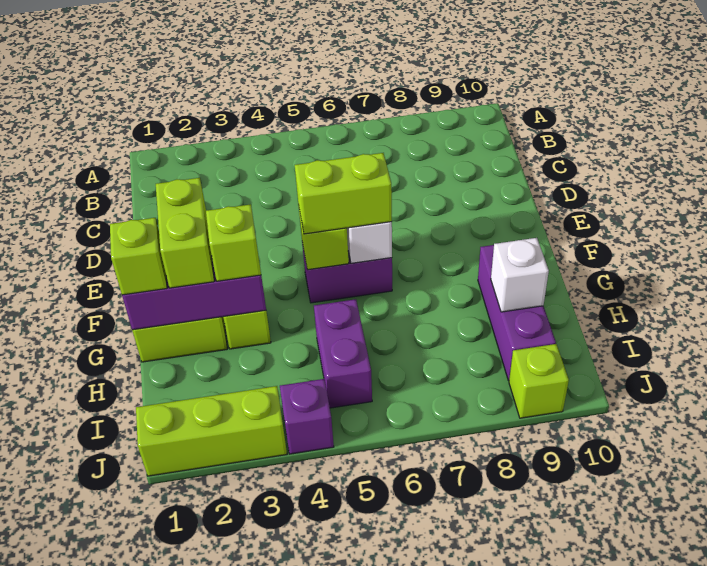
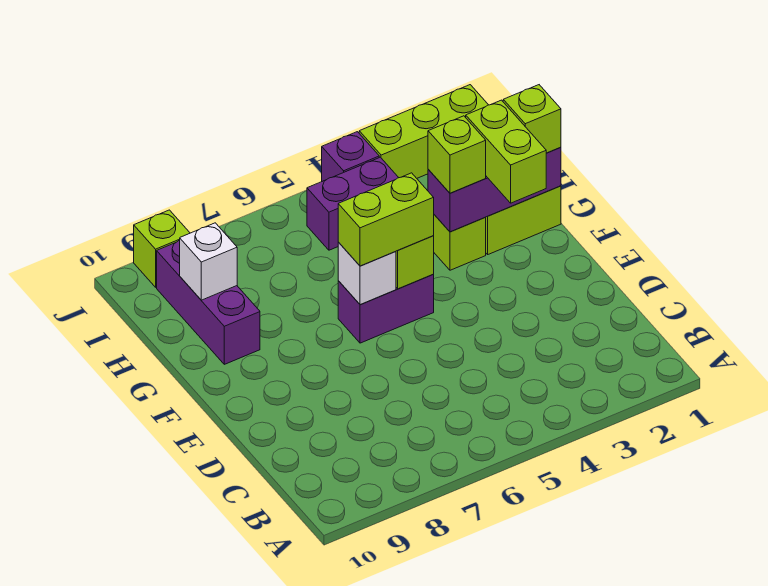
purple 1x2 brick [314,299,372,408] -> purple 1x2 brick turned to [307,157,399,250]

